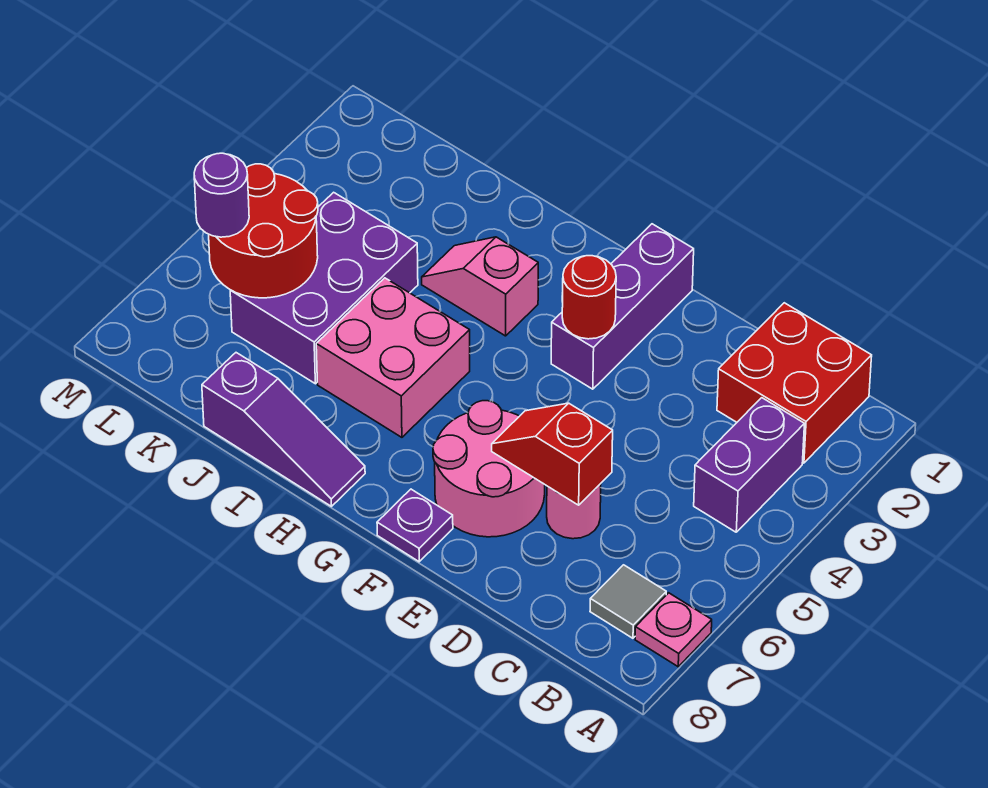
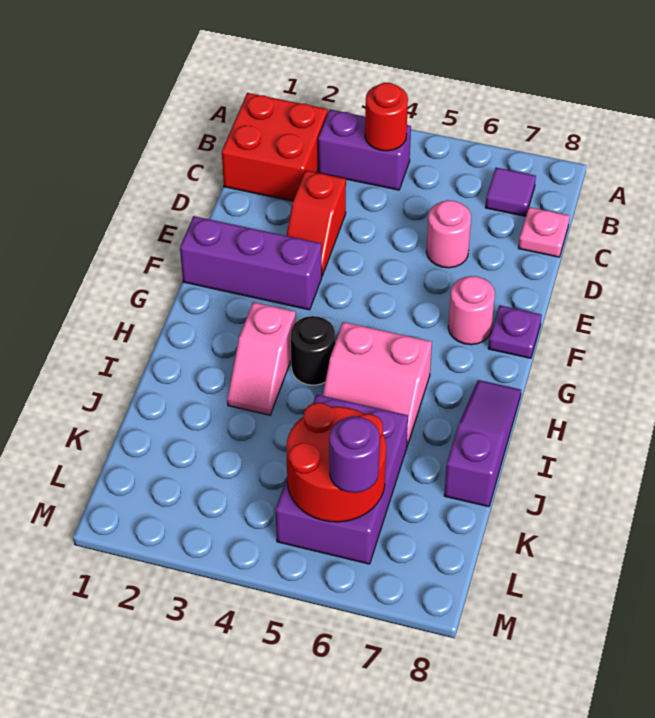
pink 1x1 plate [635,593,712,667] -> pink 1x1 plate moved to [519,207,570,257]
grey 1x1 tile [590,565,666,638] -> purple 1x1 tile [485,168,536,216]
red 1x2 slope [492,403,613,505] -> red 1x2 slope moved to [286,170,346,276]
pink 2x2 round brick [433,401,545,537] -> pink 1x1 round brick [448,276,495,345]
red 1x1 round brick [562,256,616,339] -> red 1x1 round brick moved to [365,83,408,151]
none -> black 1x1 round brick [290,316,335,385]
pink 2x2 brick [316,278,470,437] -> pink 2x2 slope [323,322,432,445]
purple 2x3 brick [230,192,418,384] -> purple 2x3 brick turned to [276,395,408,564]

